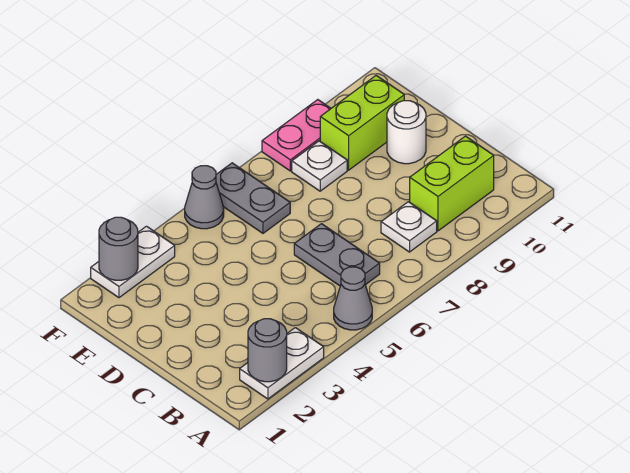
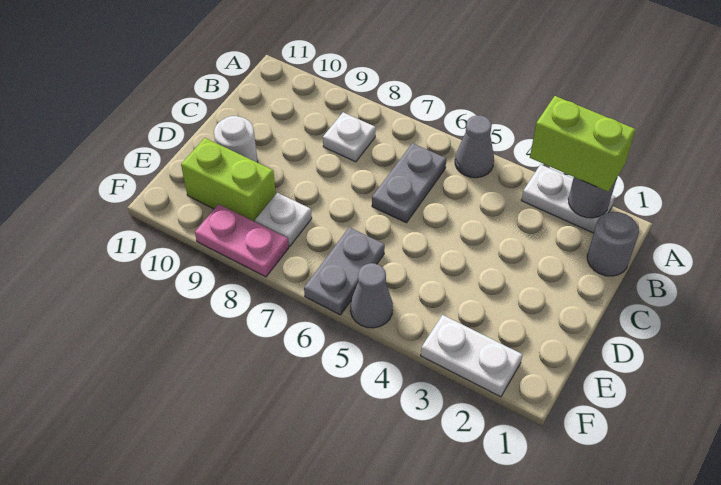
lime 1x2 brick [410,136,494,231] -> lime 1x2 brick moved to [530,96,636,192]
grey 1x1 round brick [99,217,138,280] -> grey 1x1 round brick moved to [587,212,639,276]

